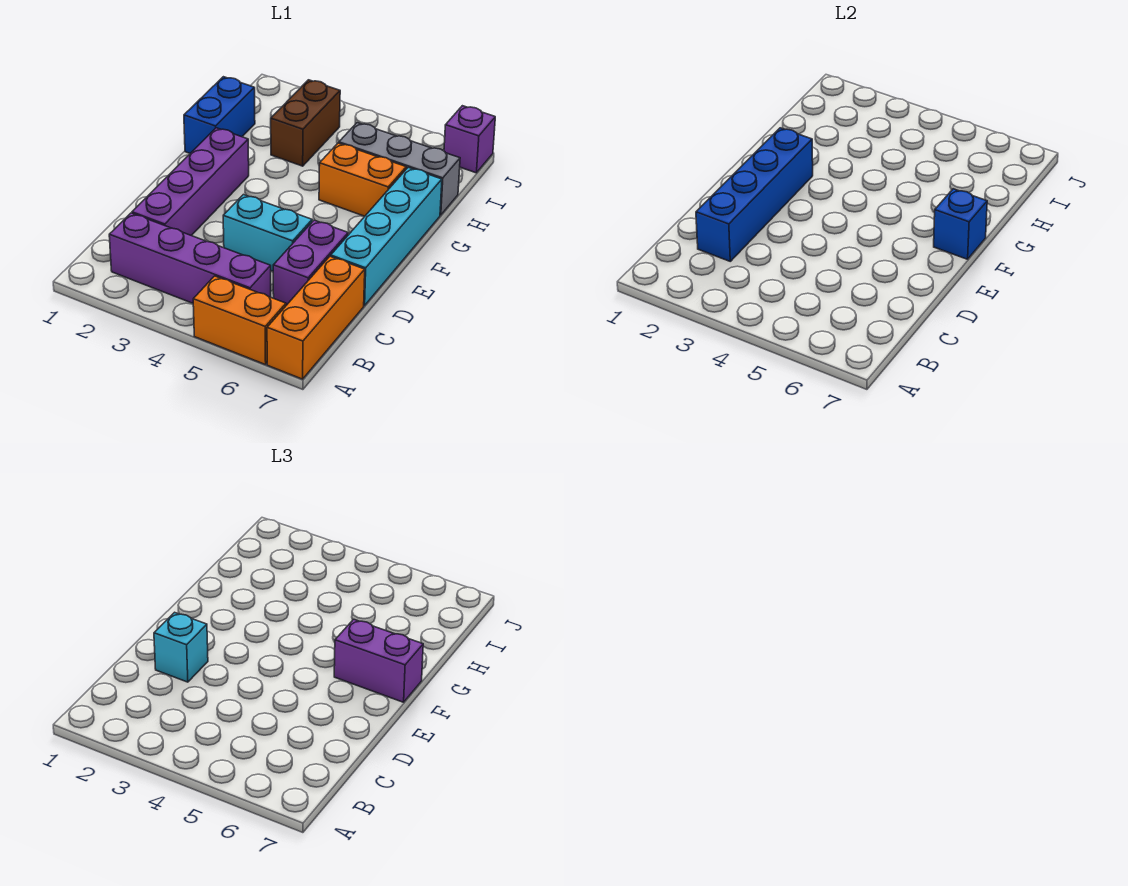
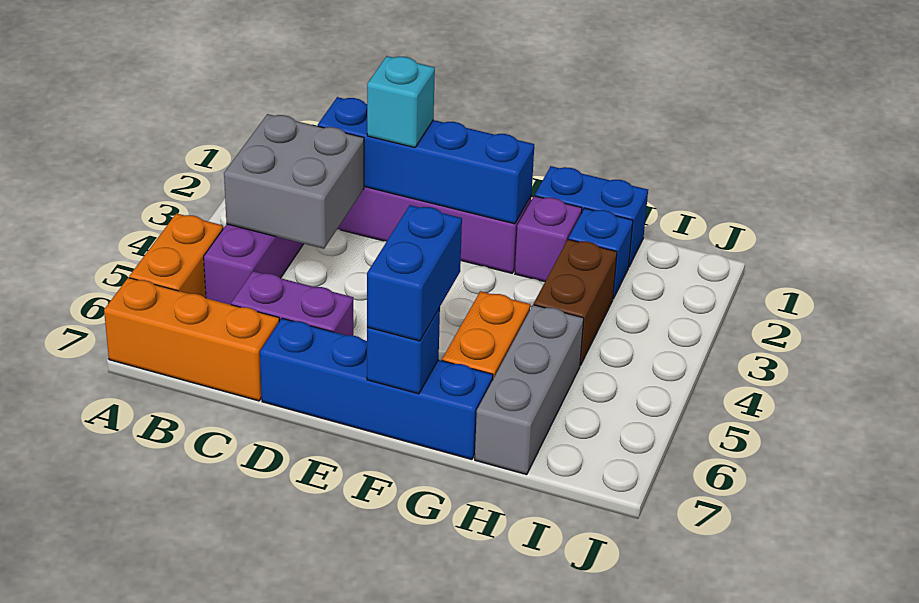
none -> grey 2x2 brick [224,114,364,249]
cyan 1x2 brick [223,195,312,271] -> none
cyan 1x4 brick [331,167,442,306] -> blue 1x4 brick [260,318,493,459]
purple 1x2 brick [334,619,423,702] -> blue 1x2 brick [367,205,462,341]
none -> blue 1x1 brick [569,208,633,299]
brown 1x2 brick [271,80,340,166] -> brown 1x2 brick turned to [534,239,617,366]
purple 1x1 brick [444,106,495,173] -> purple 1x1 brick moved to [515,196,582,282]

